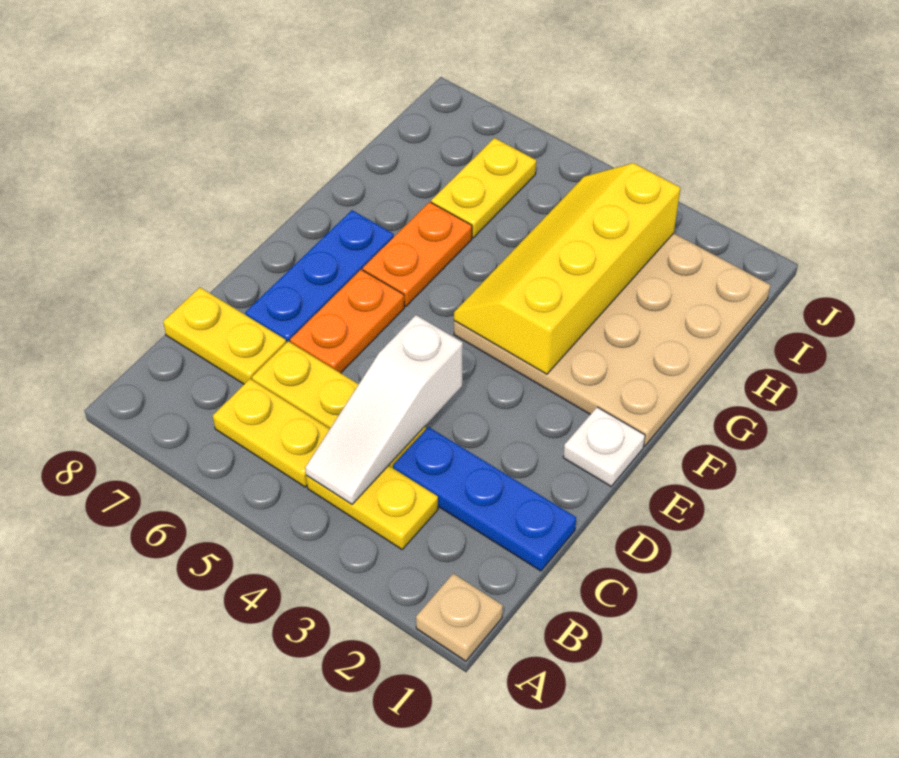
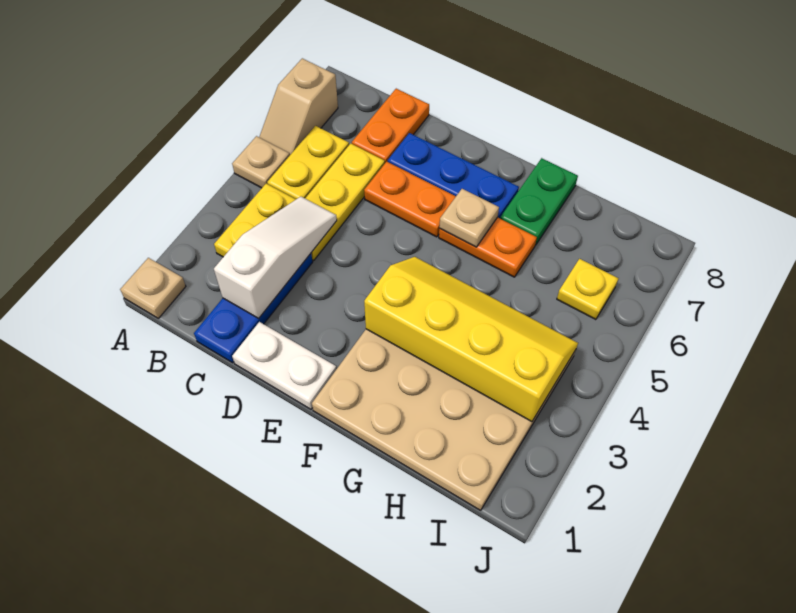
none -> tan 1x1 plate [232,136,290,188]
none -> tan 1x2 slope [259,58,338,155]
white 1x3 slope [305,315,463,504] -> white 1x3 slope turned to [214,197,337,318]
yellow 1x2 plate [163,287,286,384] -> orange 1x2 plate [352,89,429,163]
white 1x1 plate [563,407,645,486] -> white 1x2 plate [232,322,336,409]
none -> tan 1x1 plate [439,189,499,247]
none -> green 1x2 plate [500,158,578,245]
yellow 1x2 plate [431,138,536,238] -> yellow 1x1 plate [557,259,619,320]

